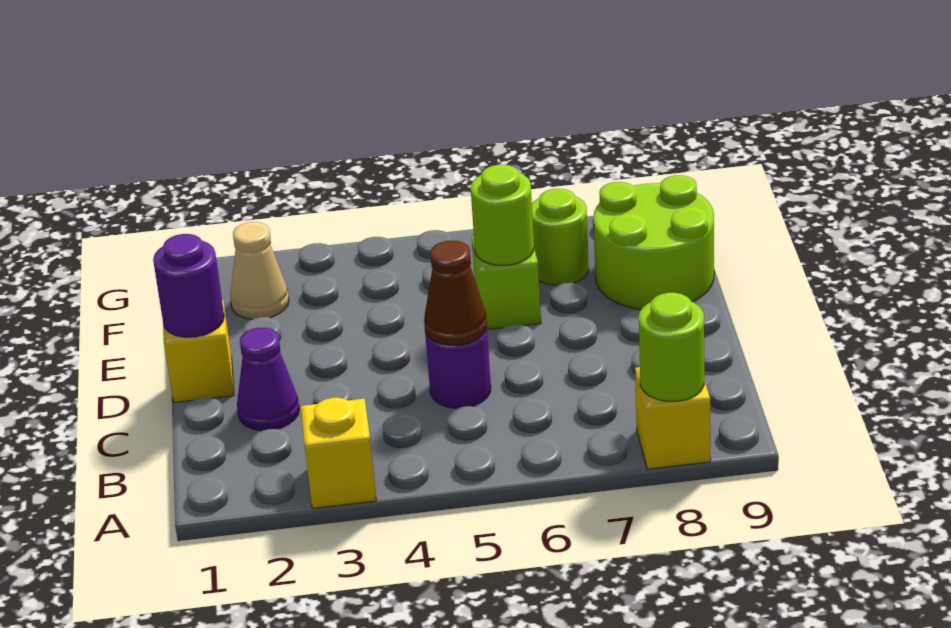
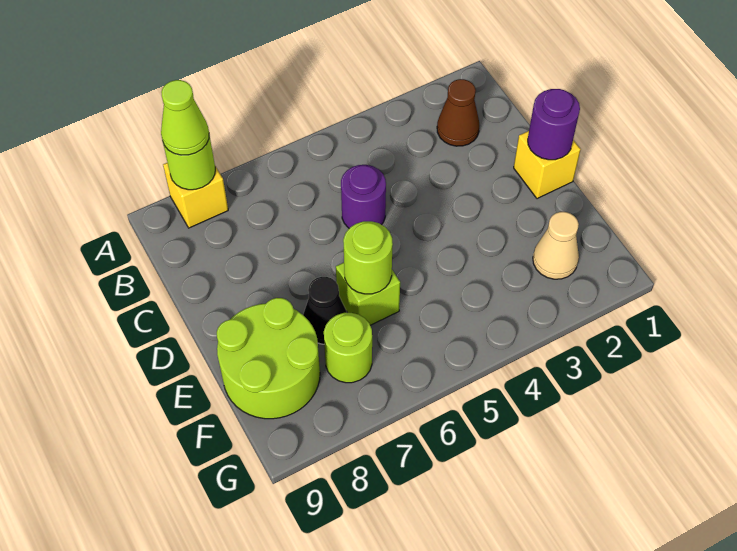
yellow 1x1 brick [301,398,376,508] -> none
none -> lime 1x1 cone [161,80,209,155]
purple 1x1 cone [237,328,299,431] -> none
brown 1x1 cone [424,241,487,346] -> brown 1x1 cone moved to [437,79,479,146]
none -> black 1x1 cone [303,277,347,344]

